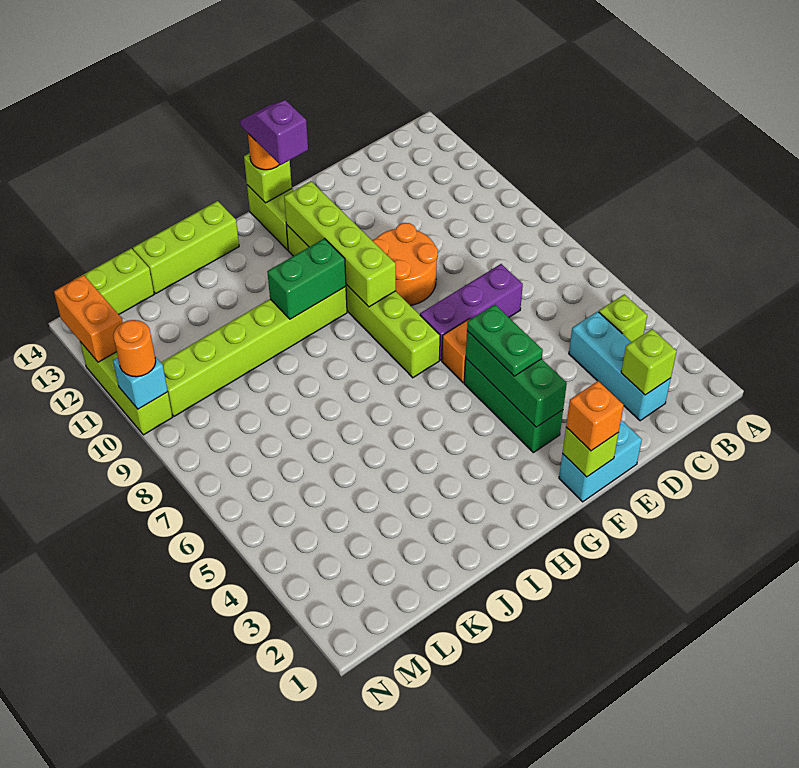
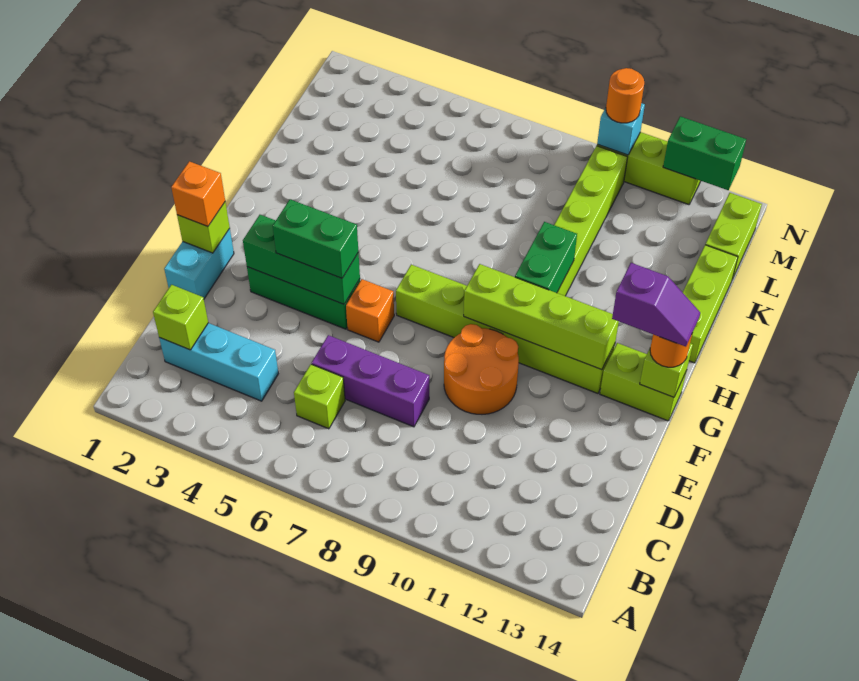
lime 1x1 brick [599,295,647,342] -> lime 1x1 brick moved to [294,364,345,429]
purple 1x3 brick [420,264,523,360] -> purple 1x3 brick turned to [312,335,429,427]
green 1x2 plate [467,305,543,376] -> green 1x2 brick [273,199,358,278]
orange 1x2 brick [54,275,123,362] -> green 1x2 brick [663,116,746,190]

